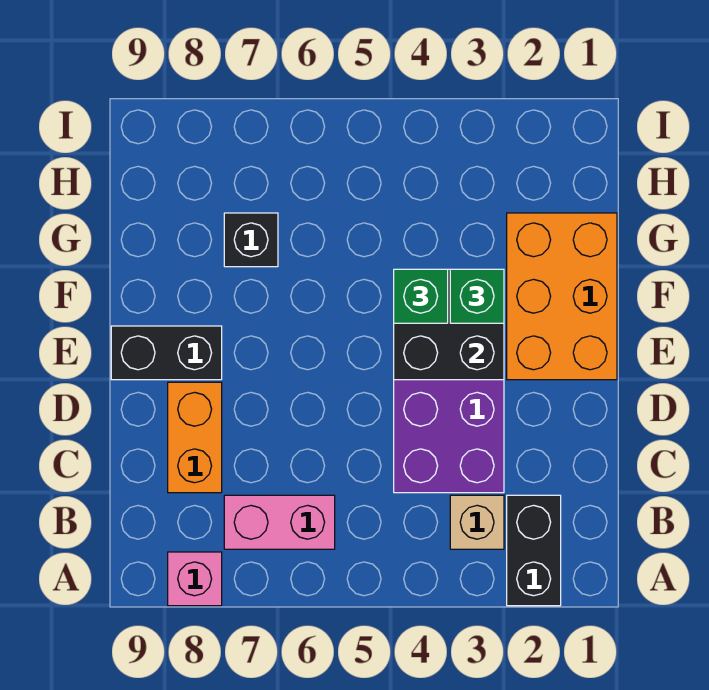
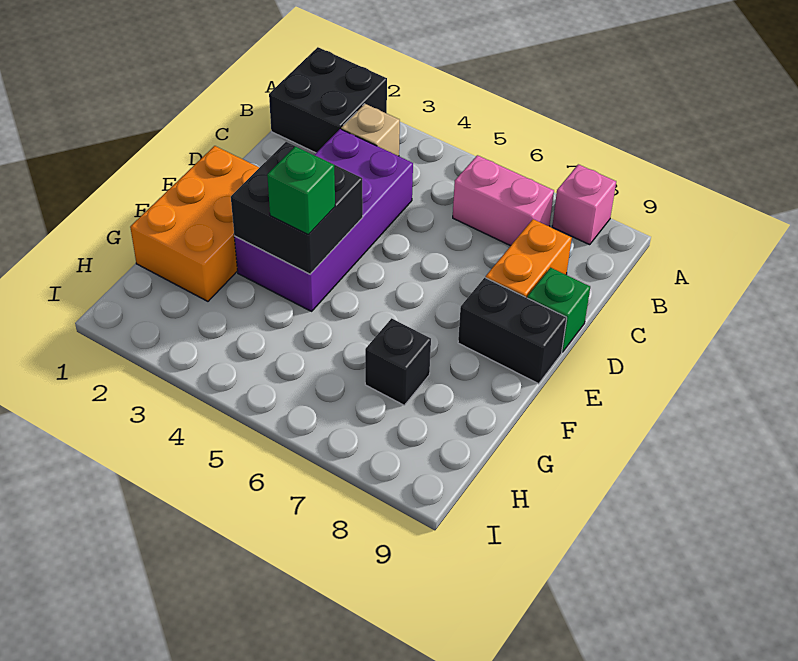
black 1x2 brick [507,495,561,606] -> black 2x2 brick [269,47,387,153]
green 1x1 brick [450,269,504,323] -> green 1x1 brick moved to [527,268,590,352]

